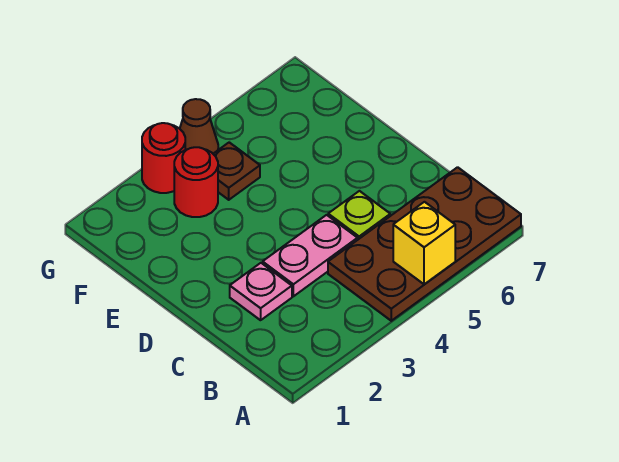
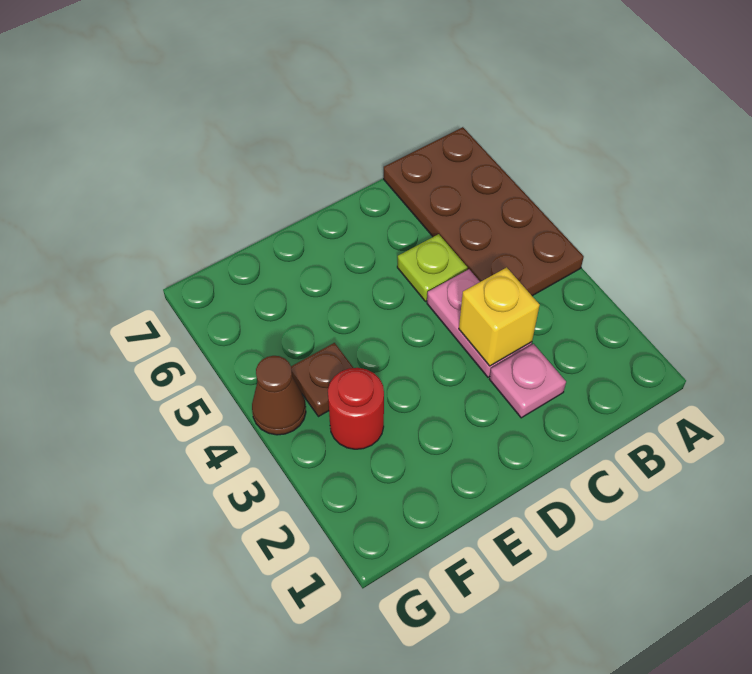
yellow 1x1 brick [393,202,455,284] -> yellow 1x1 brick moved to [459,267,540,366]
red 1x1 round brick [142,123,185,193] -> none

